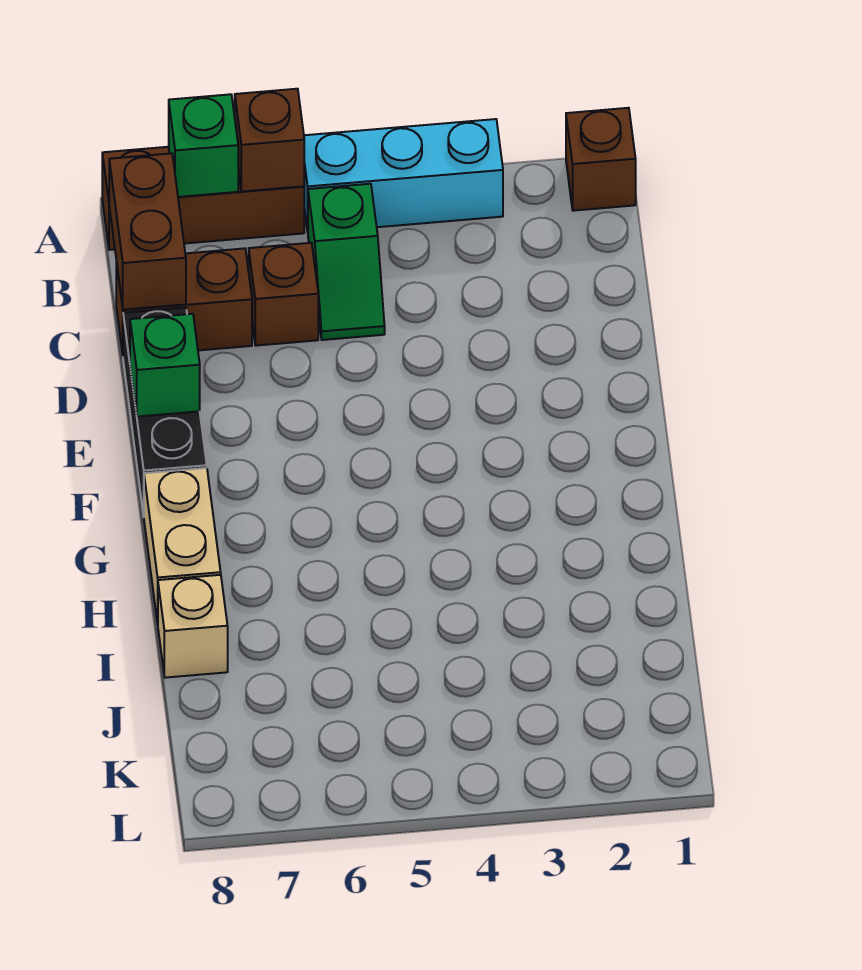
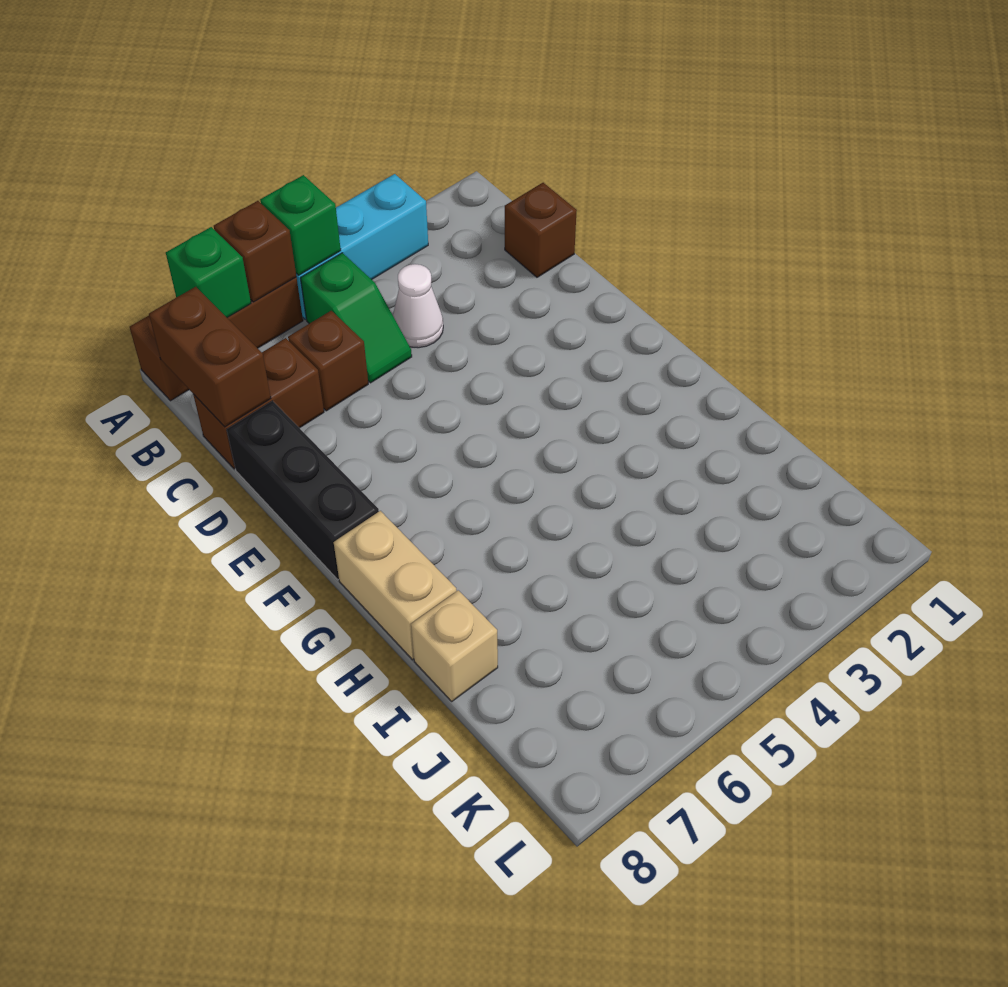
brown 1x1 brick [566,108,636,211] -> brown 1x1 brick moved to [505,183,577,277]
none -> white 1x1 cone [393,264,443,348]
green 1x1 brick [130,314,200,417] -> green 1x1 brick moved to [260,175,341,275]

